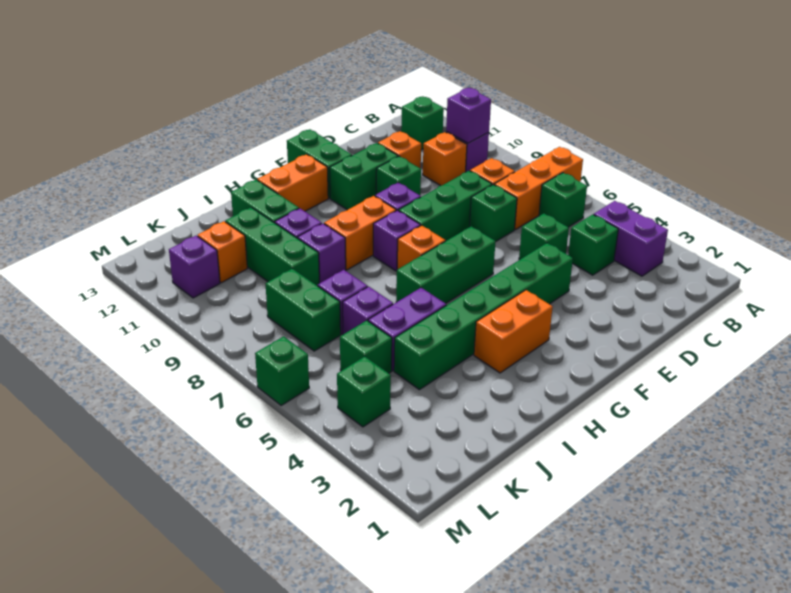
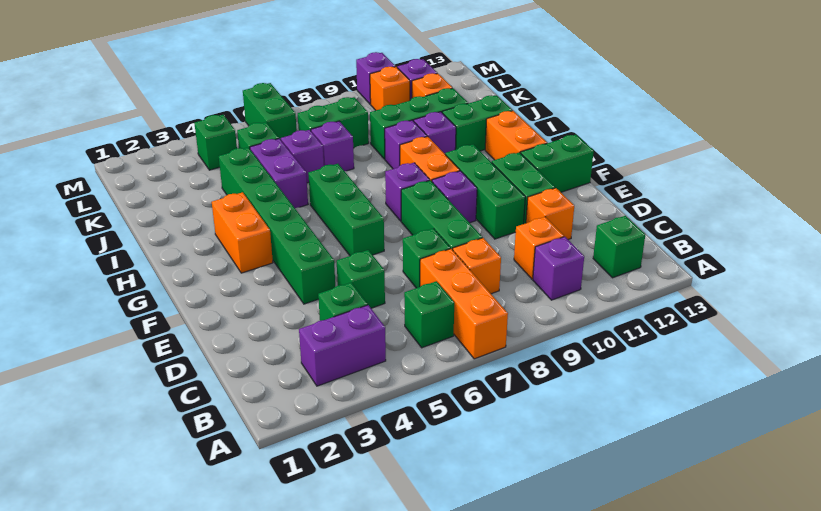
purple 1x1 brick [446,88,491,143] -> purple 1x1 brick moved to [356,52,395,104]
green 1x1 brick [376,156,421,195] -> green 1x3 brick [445,144,525,239]
orange 1x1 brick [397,225,445,269] -> orange 1x1 brick moved to [370,67,410,110]
green 1x1 brick [255,336,309,405] -> green 1x2 brick [243,83,297,140]

